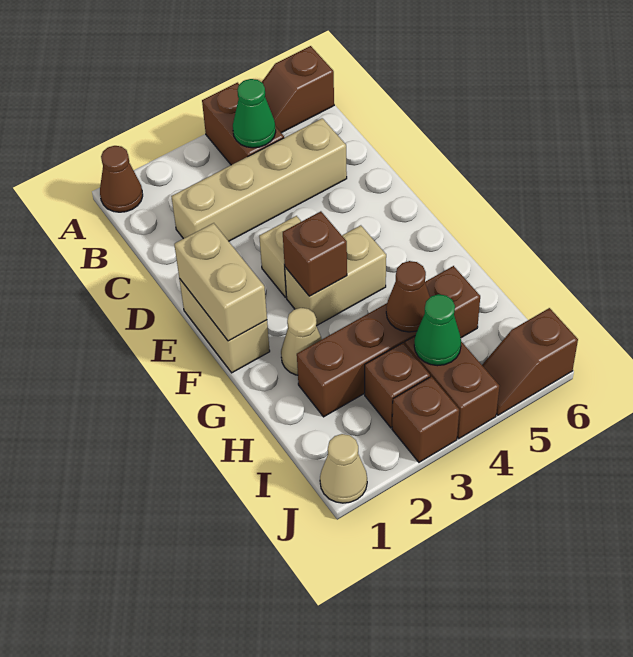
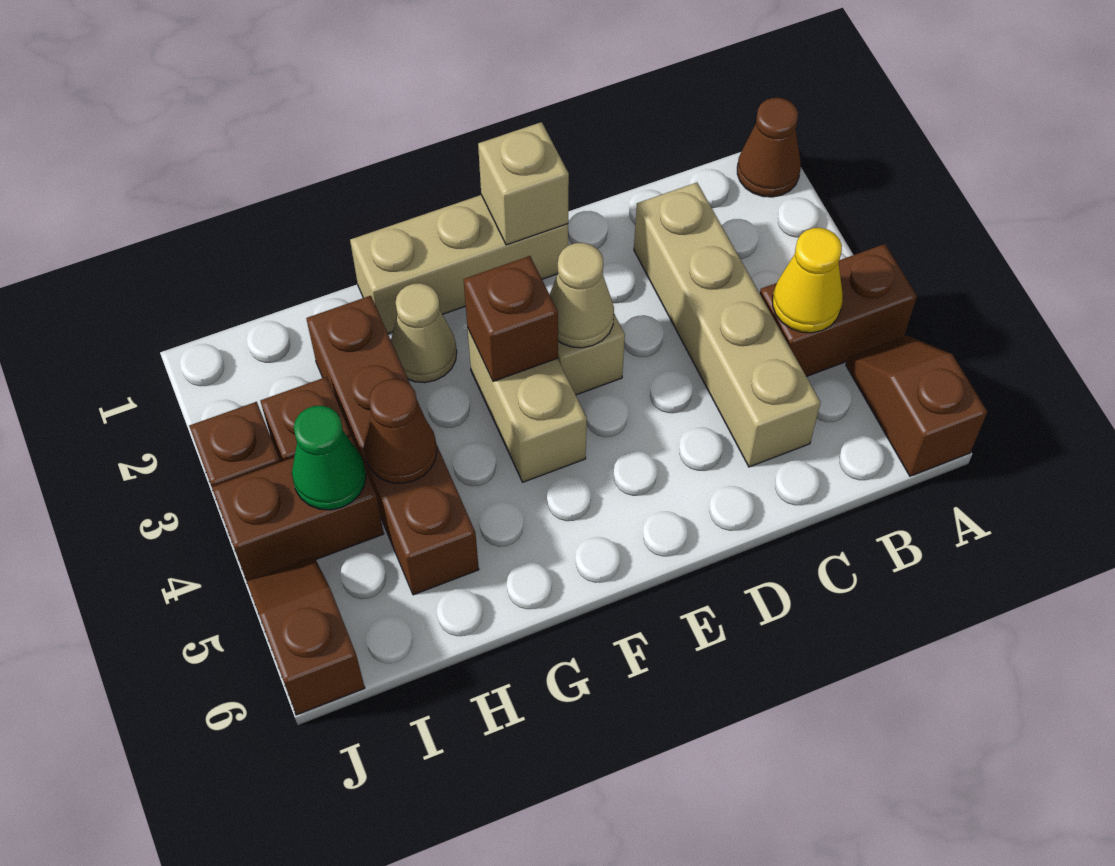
green 1x1 cone [233,79,276,148] -> yellow 1x1 cone [773,228,843,333]
tan 1x2 brick [179,279,270,373] -> tan 1x3 brick [350,195,568,334]
tan 1x2 brick [174,223,267,341] -> tan 1x1 brick [478,122,569,245]
tan 1x1 cone [320,434,367,503] -> tan 1x1 cone moved to [550,243,614,348]

